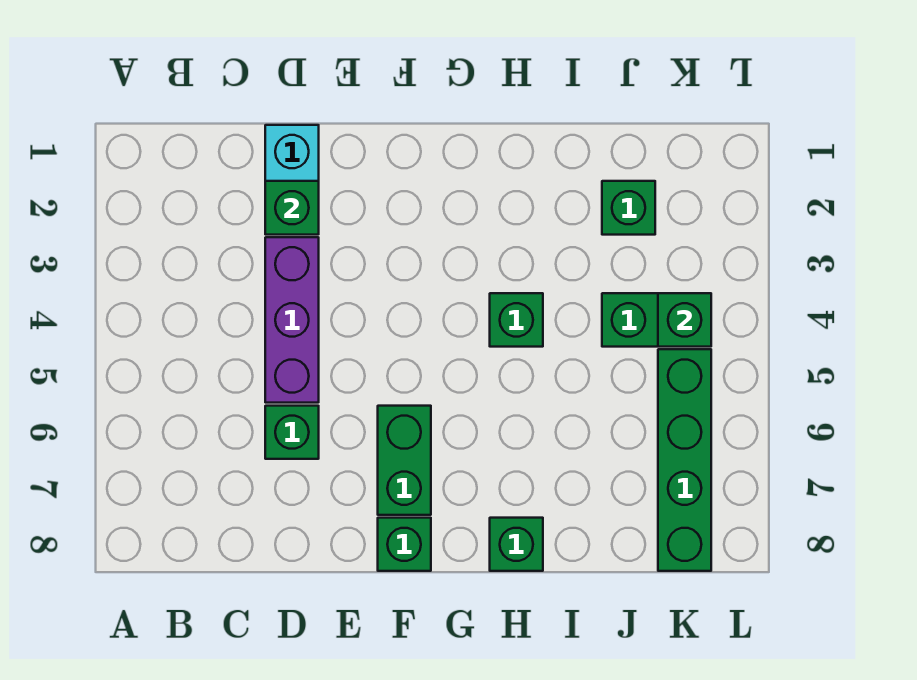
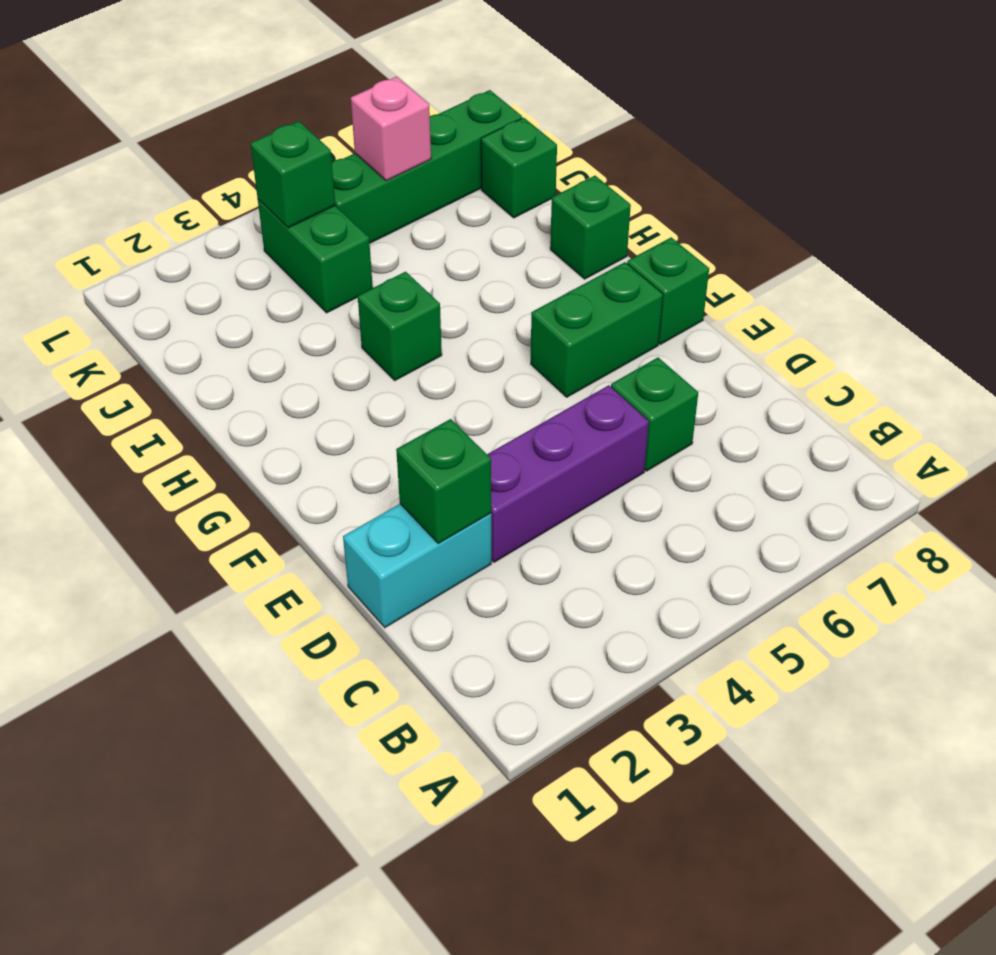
green 1x1 brick [602,181,655,235] -> green 1x1 brick moved to [481,118,557,218]
none -> pink 1x1 brick [351,77,431,181]

